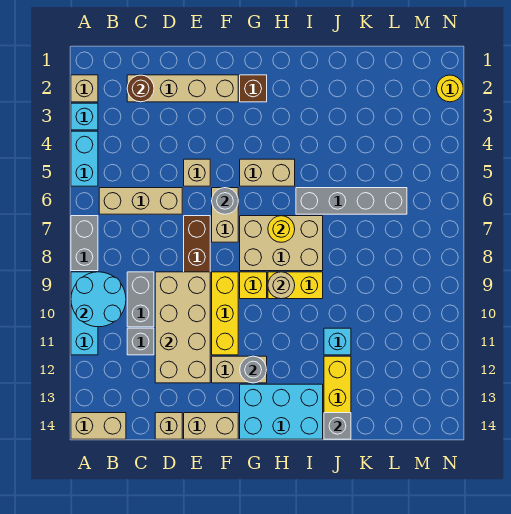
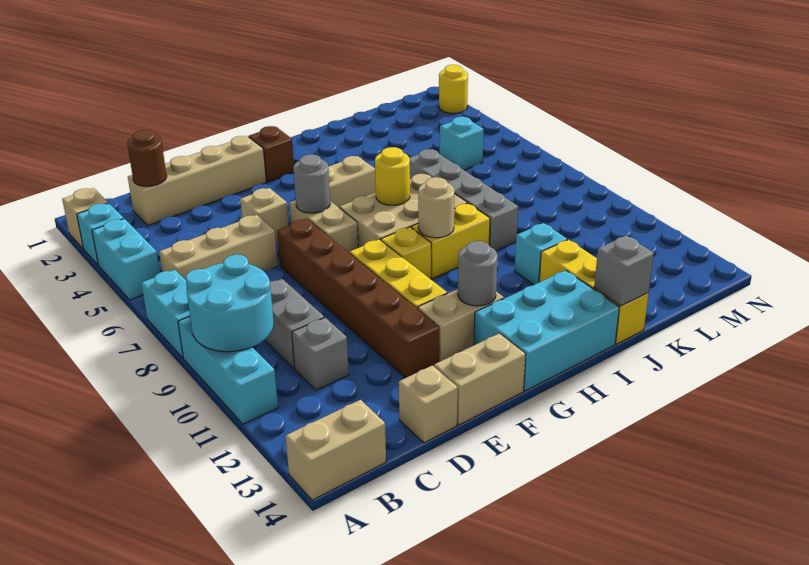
grey 1x2 brick [71,216,98,271] -> cyan 1x2 brick [141,270,190,358]
tan 2x4 brick [155,272,210,383] -> none
grey 1x4 brick [296,188,407,214] -> grey 1x4 brick turned to [409,149,518,251]
none -> cyan 1x1 brick [440,117,484,170]

